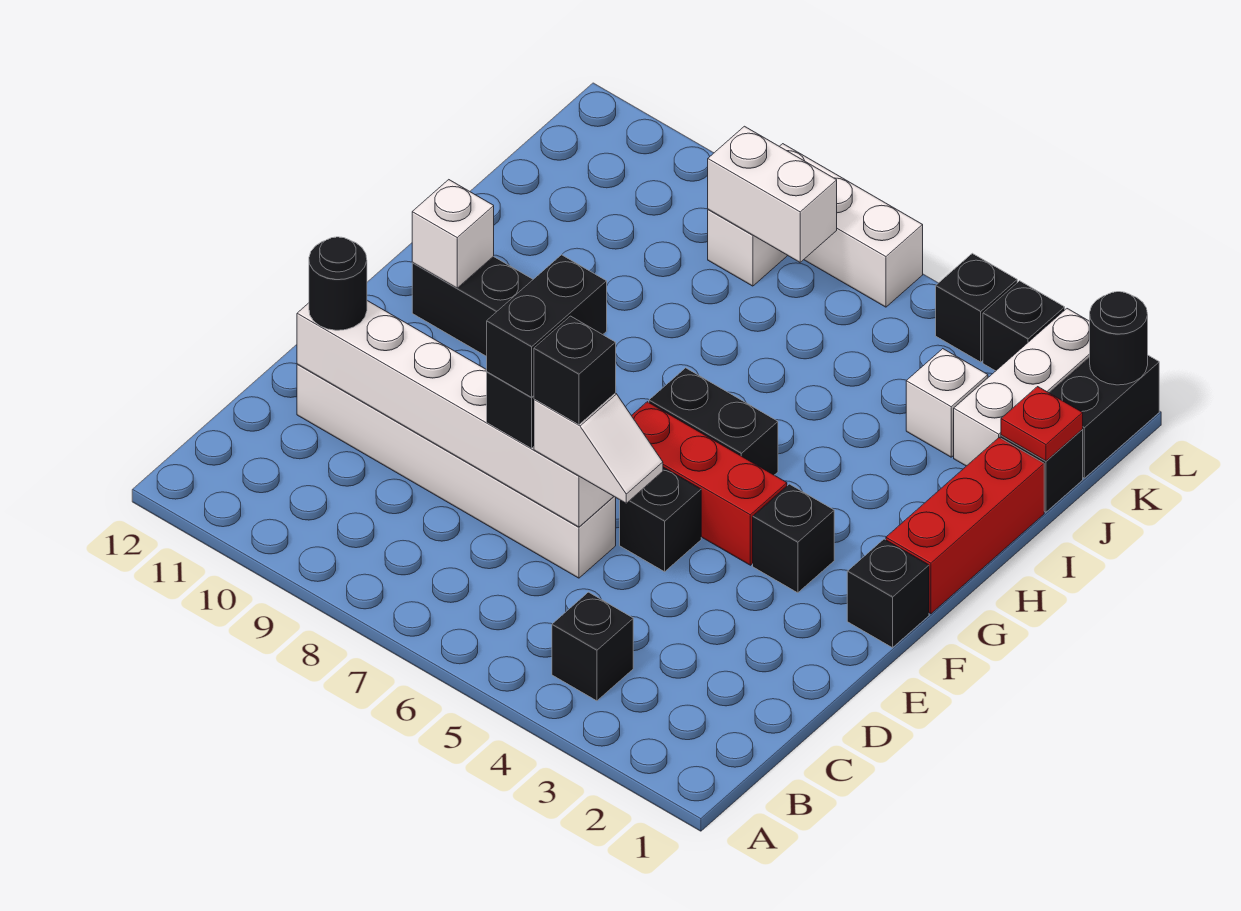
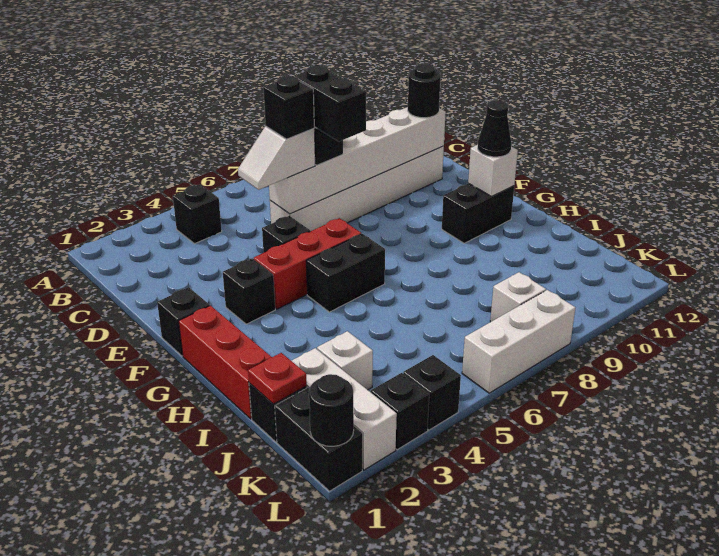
none -> black 1x1 cone [478,100,511,157]
white 1x2 brick [708,126,837,262] -> none

